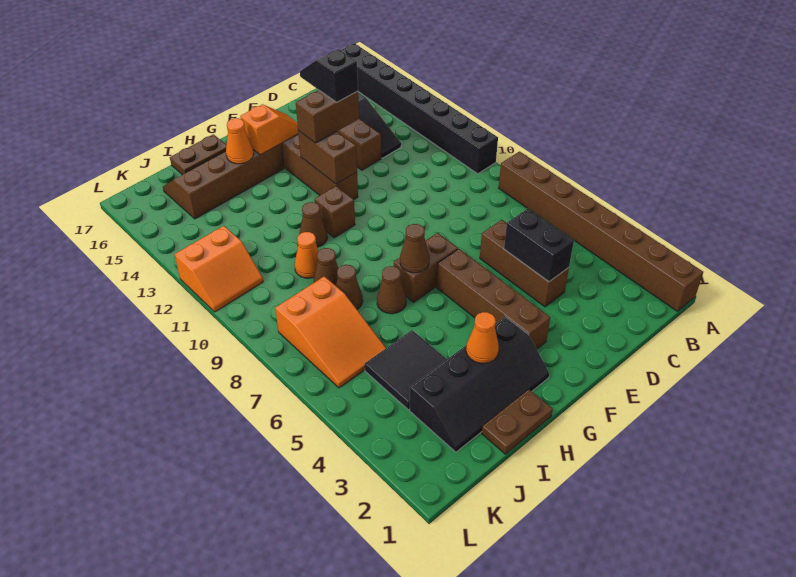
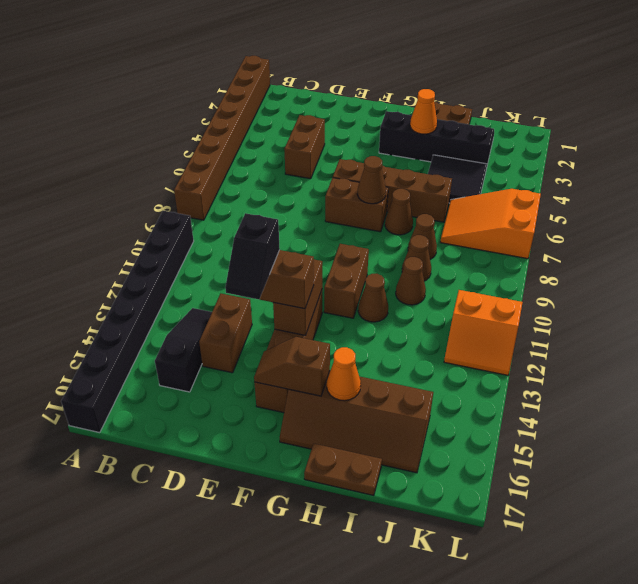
brown 1x3 brick [480,220,569,307] -> brown 1x2 brick [285,115,325,179]
black 1x2 brick [504,209,574,282] -> none
brown 1x4 brick [437,249,550,349] -> brown 1x4 brick turned to [333,159,452,222]
orange 1x2 slope [240,104,298,155] -> brown 1x2 slope [254,337,330,396]
brown 1x1 brick [315,186,355,238] -> brown 1x2 brick [324,244,369,318]
orange 1x1 cone [295,232,319,278] -> brown 1x1 cone [396,257,426,305]
orange 2x3 slope [275,276,386,388] -> orange 2x3 slope turned to [441,189,541,259]
orange 2x2 slope [174,226,263,312] -> orange 2x2 slope turned to [444,290,523,375]

